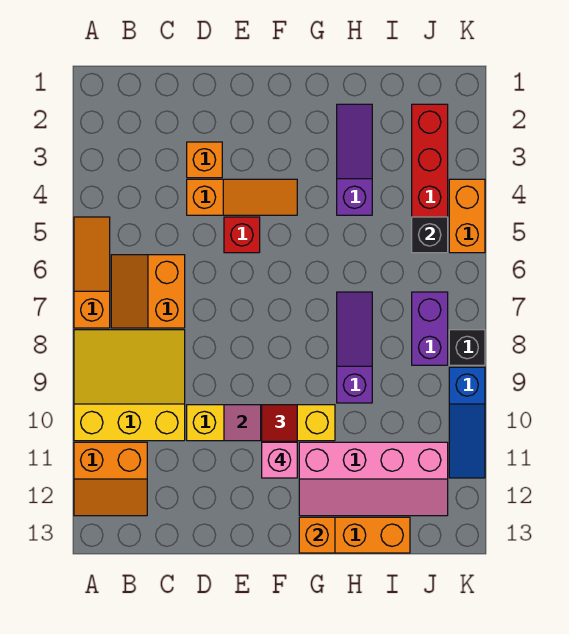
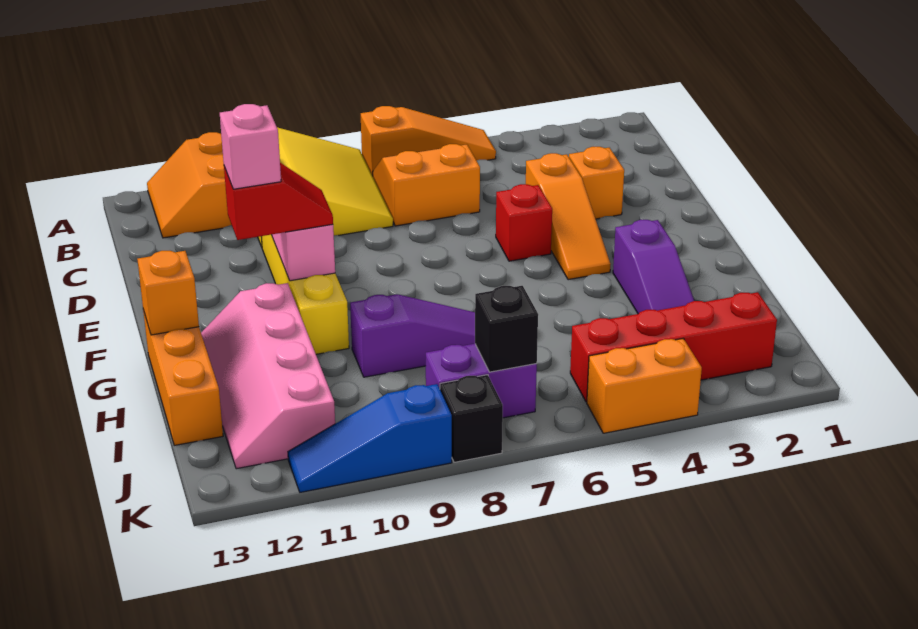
purple 1x3 slope [337,104,372,215] -> purple 1x3 slope turned to [613,220,694,314]
black 1x1 brick [412,217,448,253] -> black 1x1 brick moved to [475,286,538,372]

